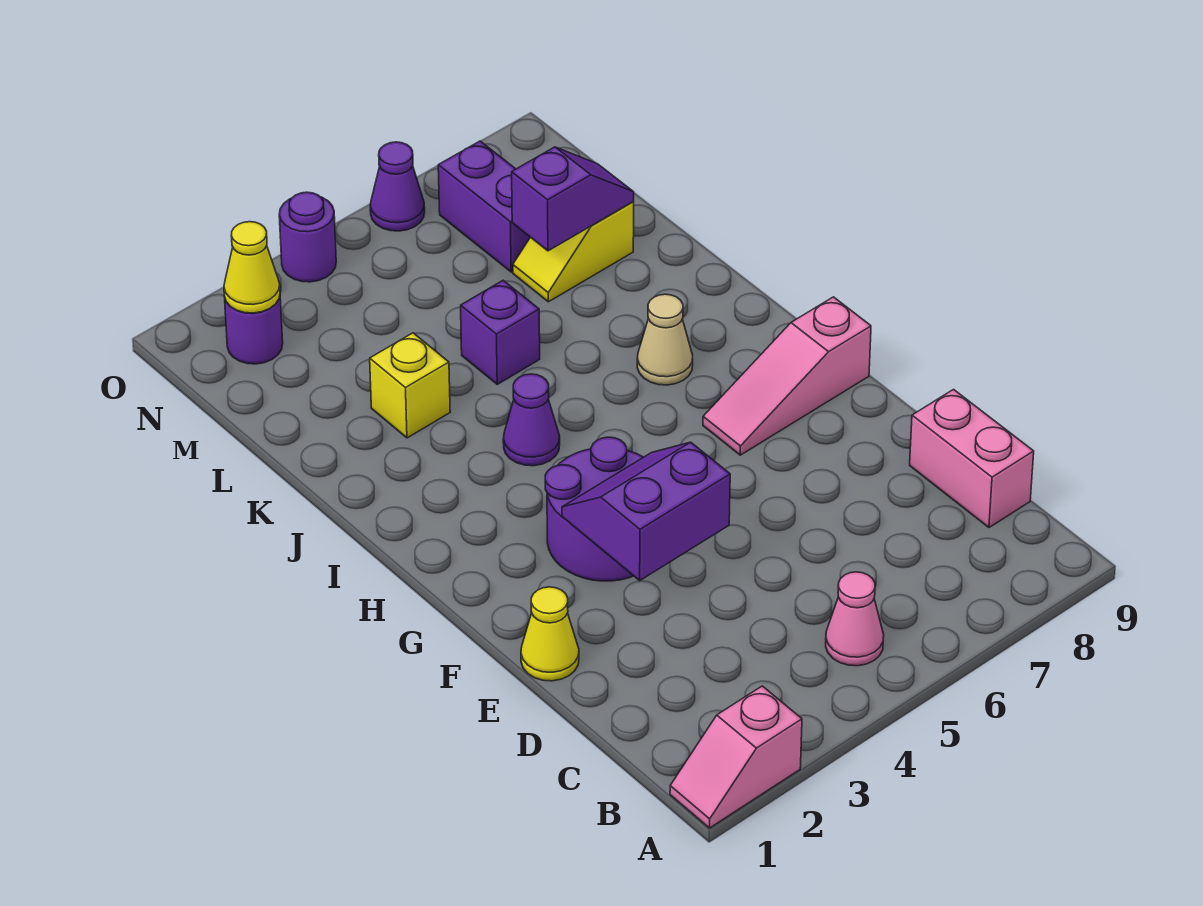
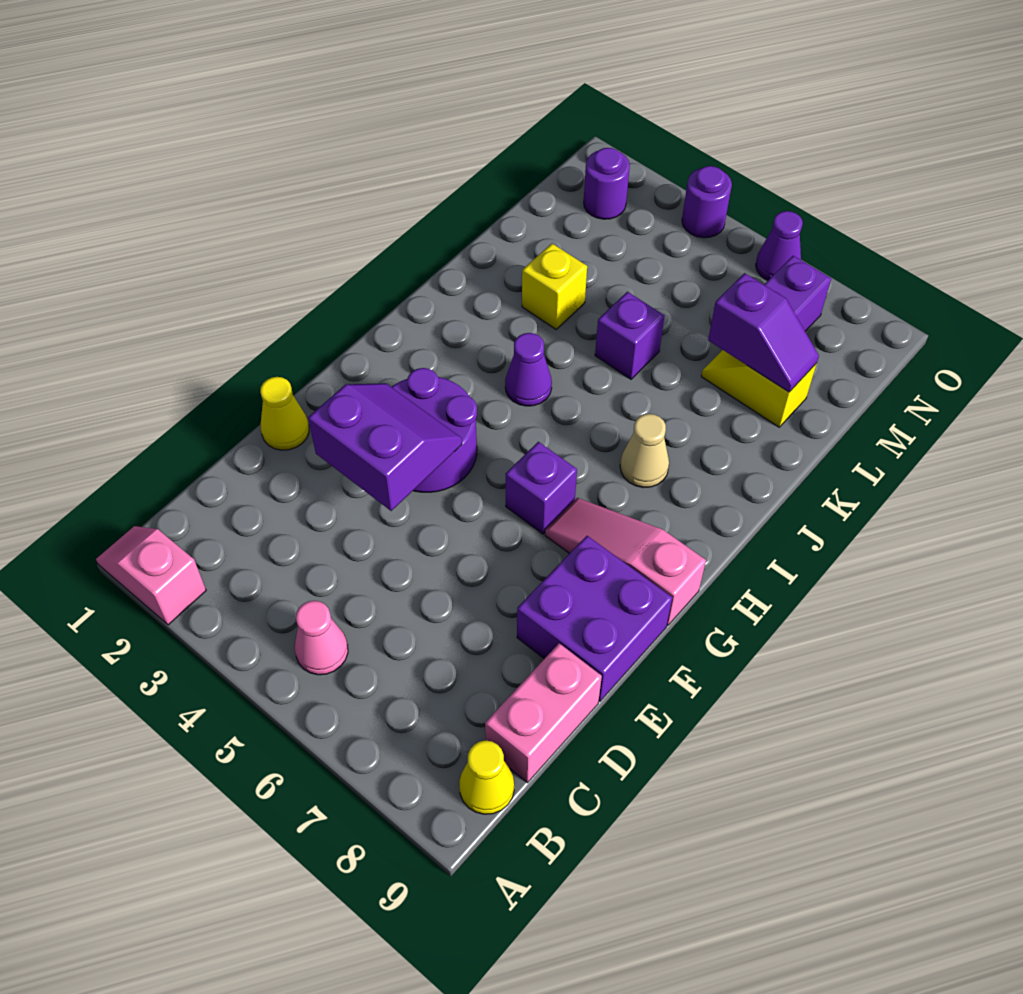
none -> purple 2x2 brick [517,536,672,702]
none -> purple 1x1 brick [505,442,577,534]
yellow 1x1 cone [224,222,280,313] -> yellow 1x1 cone moved to [459,741,514,814]

